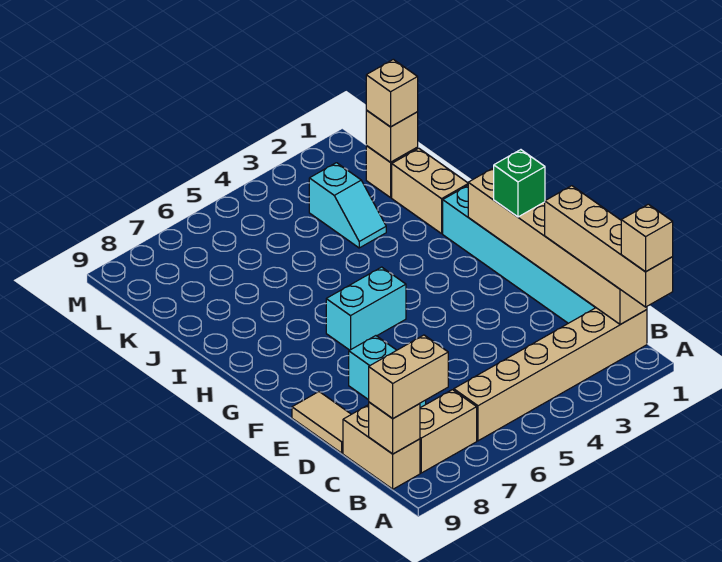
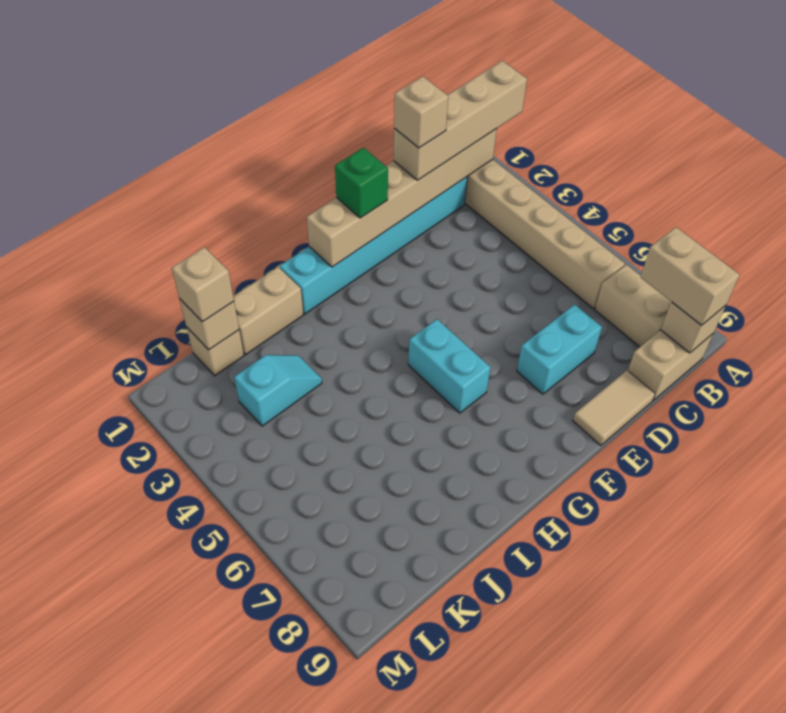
tan 1x1 brick [621,204,673,272] -> tan 1x1 brick moved to [394,76,448,148]

